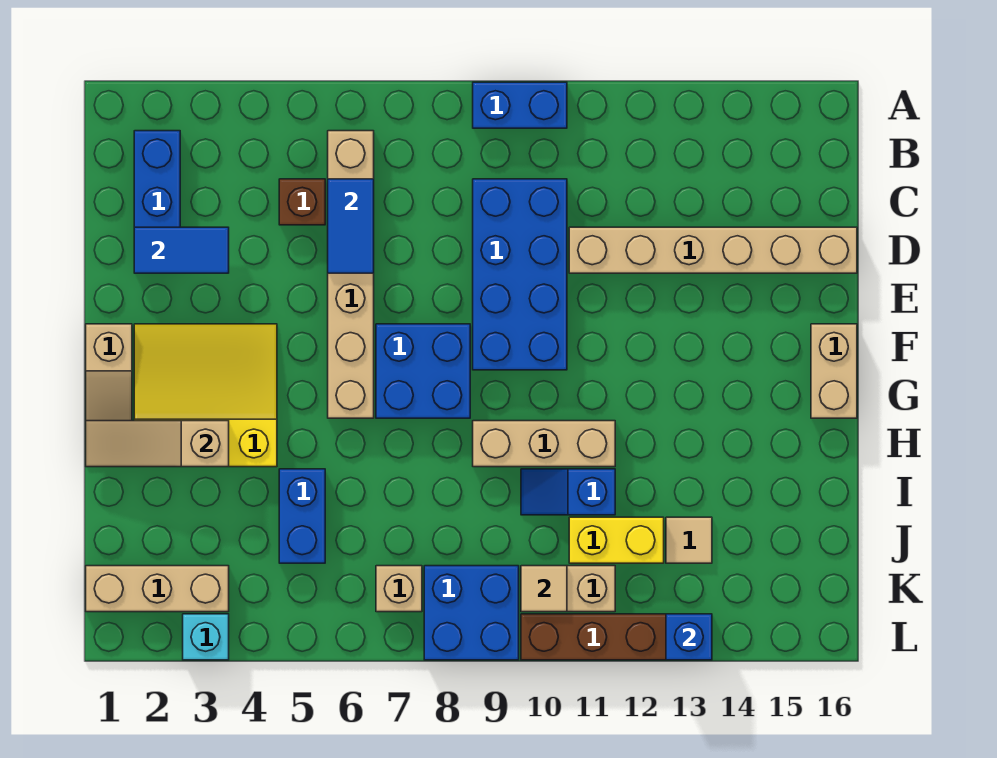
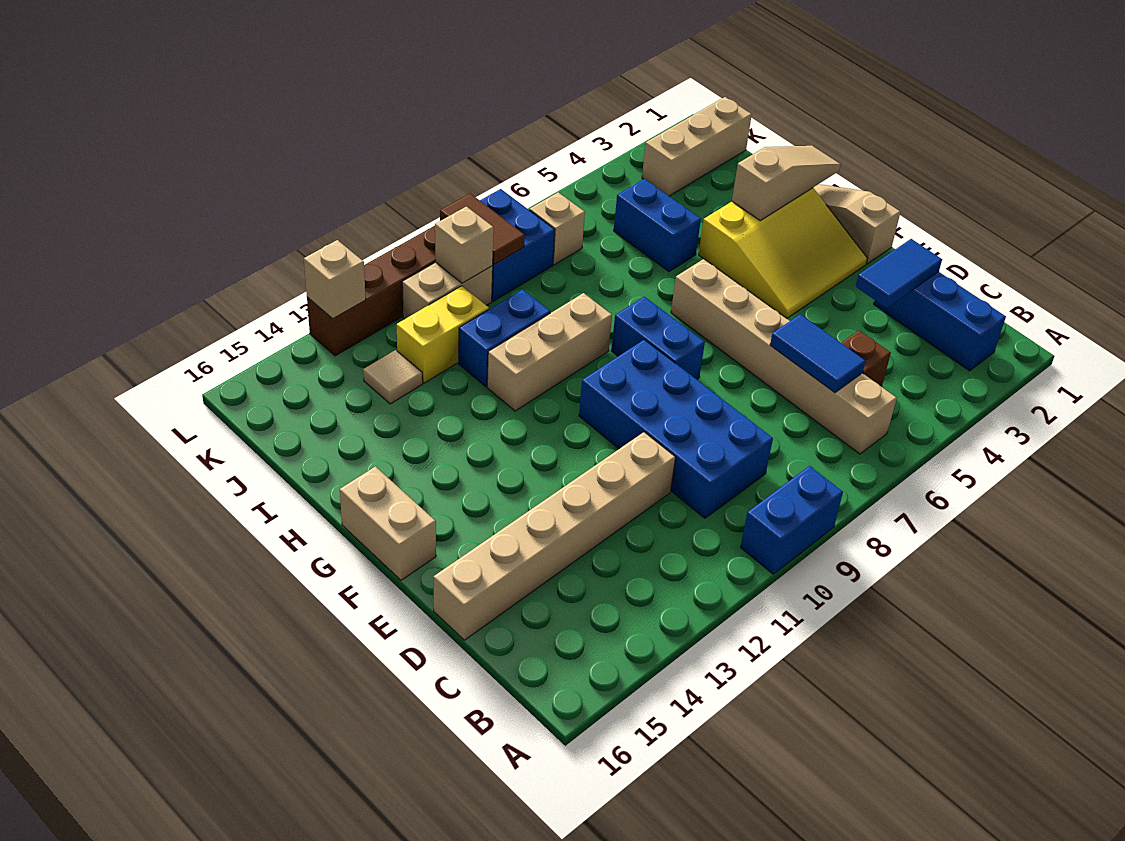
blue 2x2 brick [376,324,470,418] -> blue 1x2 brick [611,297,705,379]
blue 1x2 slope [521,469,615,515] -> blue 1x2 brick [459,289,551,387]
none -> brown 1x2 tile [440,194,525,264]
tan 1x1 tile [521,566,567,612] -> tan 1x1 brick [435,207,494,283]
cyan 1x1 brick [183,614,229,660] -> none
blue 1x1 brick [666,614,712,660] -> tan 1x1 brick [304,240,366,319]

